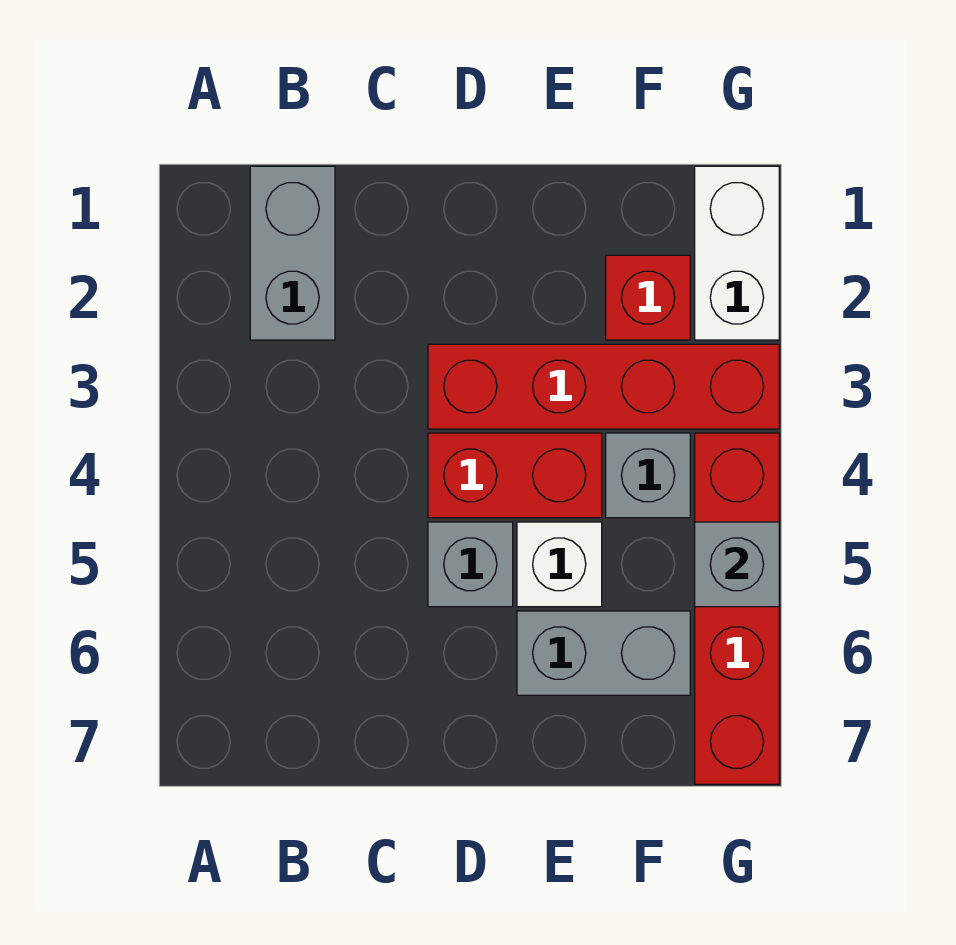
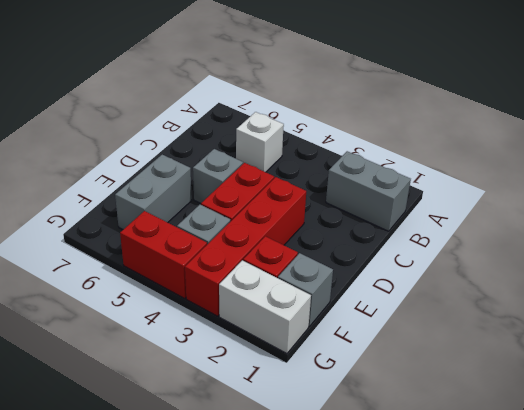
white 1x1 brick [517,522,602,607] -> white 1x1 brick moved to [236,112,284,172]
red 1x4 brick [695,433,779,784] -> red 1x2 brick [120,211,207,299]
grey 1x1 brick [695,522,779,607] -> grey 1x1 brick moved to [278,253,333,327]

